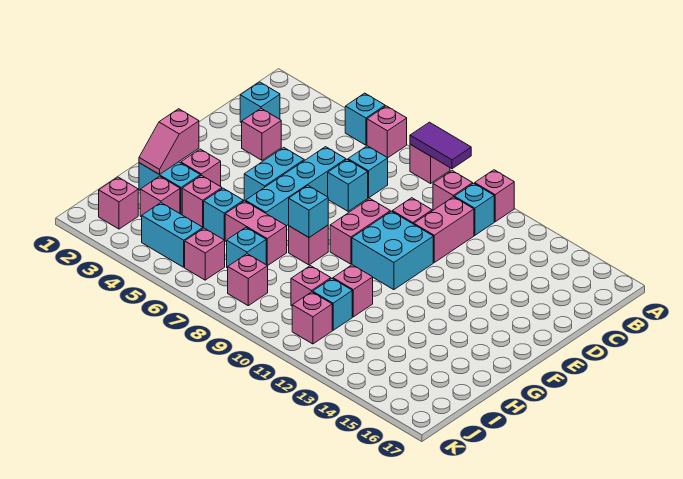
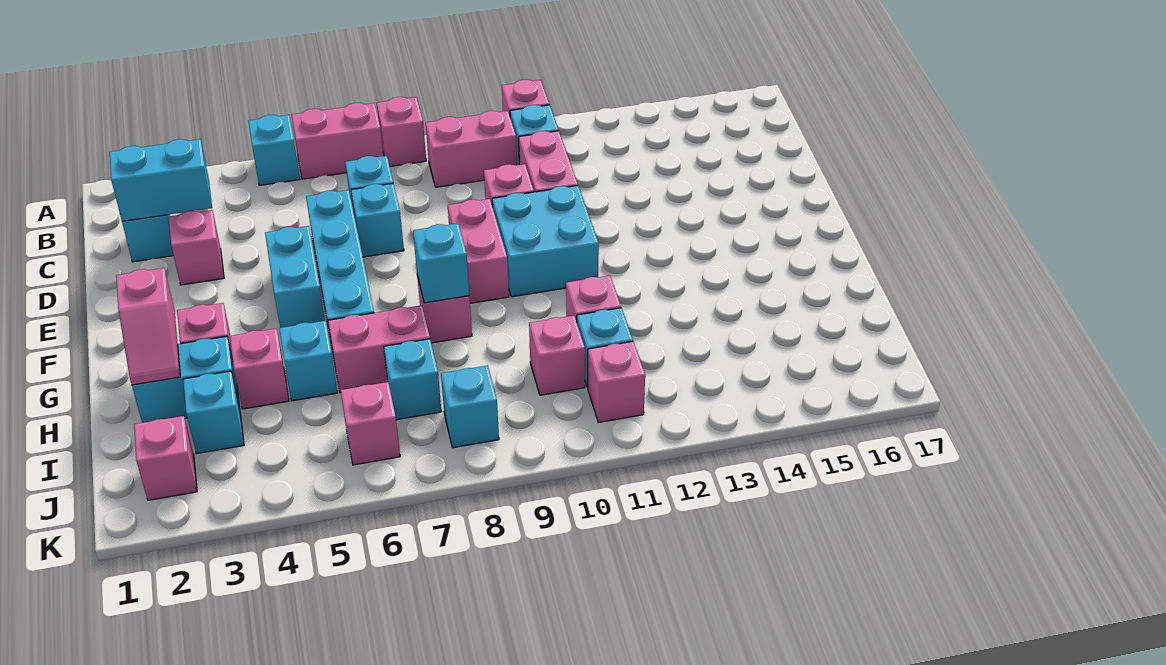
pink 1x1 brick [367,106,407,158] -> pink 1x2 brick [292,103,383,179]
purple 1x2 tile [410,122,471,169] -> none
pink 1x1 brick [433,171,473,210] -> pink 1x2 brick [426,111,517,187]
pink 1x1 brick [140,176,180,217] -> cyan 1x1 brick [183,371,244,454]
cyan 1x2 brick [142,203,203,267] -> cyan 1x2 brick moved to [110,139,212,221]
pink 1x1 brick [228,254,268,306] -> cyan 1x1 brick [441,366,499,448]

